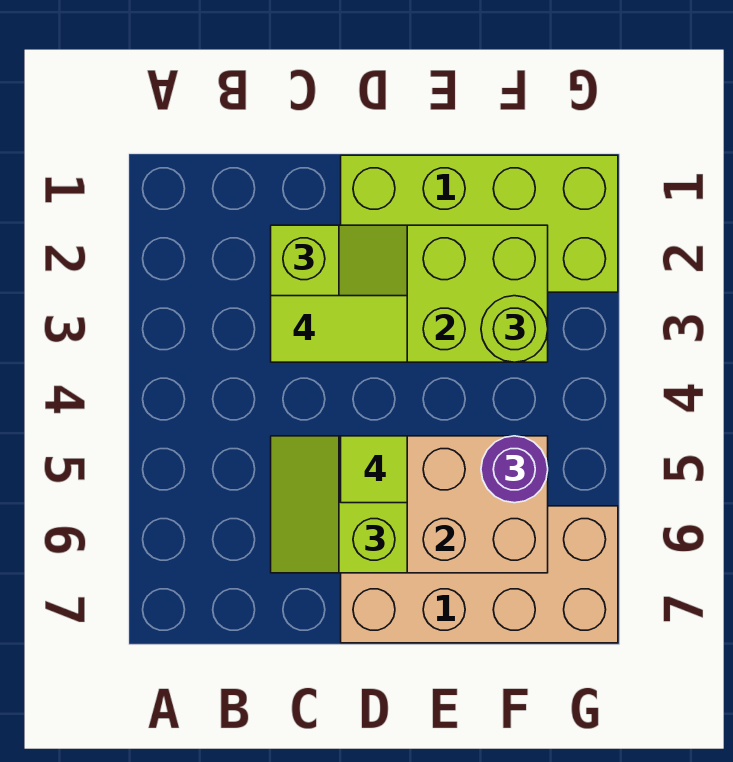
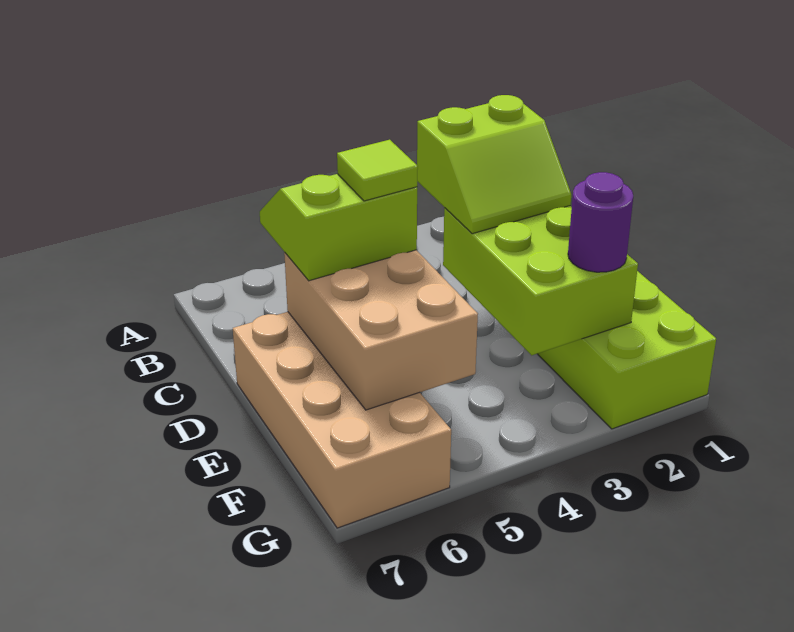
lime 1x2 tile [271,296,407,362] -> none
lime 1x1 round brick [481,296,548,362] -> none
purple 1x1 round brick [481,436,548,503] -> purple 1x1 round brick moved to [568,172,633,272]

